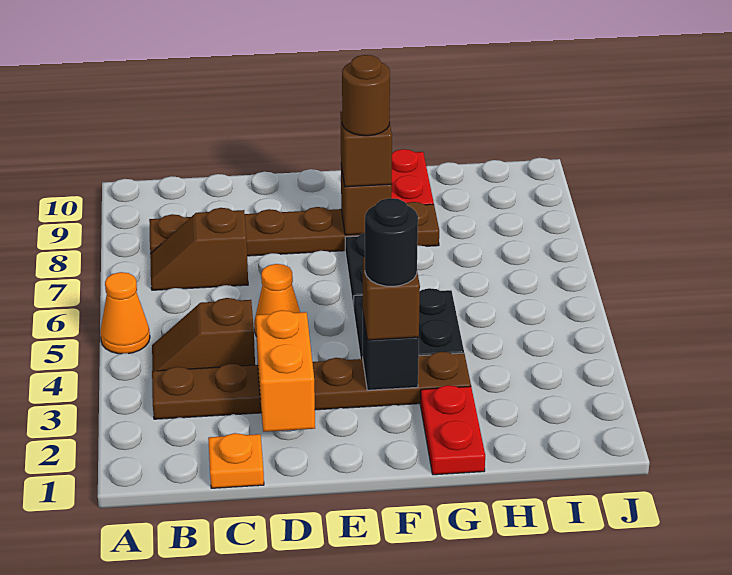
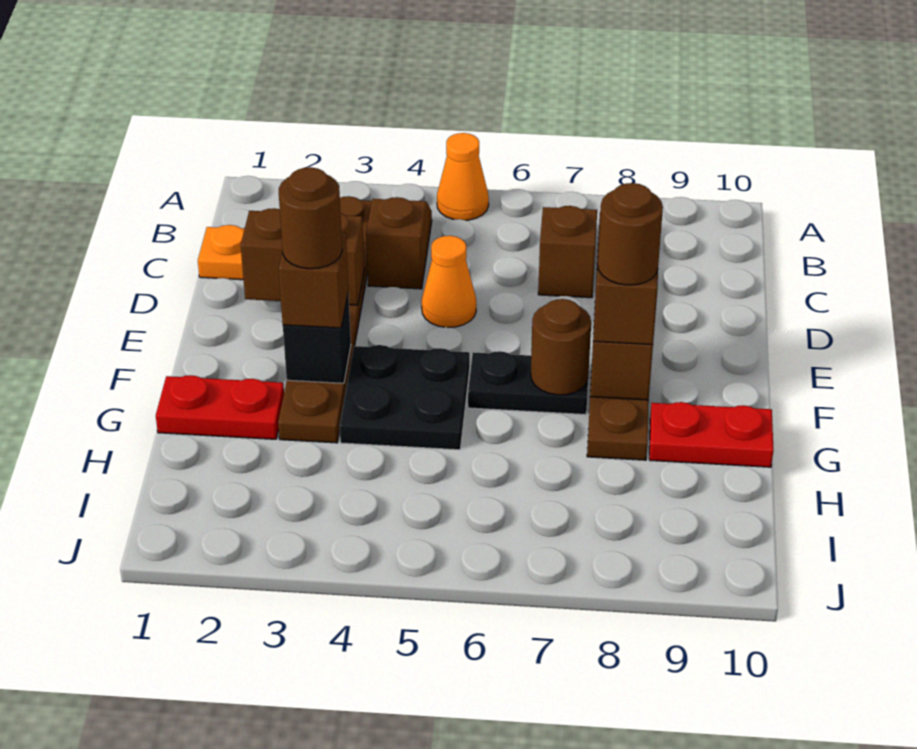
orange 1x2 brick [256,310,315,432] -> brown 1x2 brick [241,208,364,305]
black 1x1 round brick [365,198,418,286] -> brown 1x1 round brick [279,167,342,269]
none -> brown 1x1 round brick [531,299,591,395]

